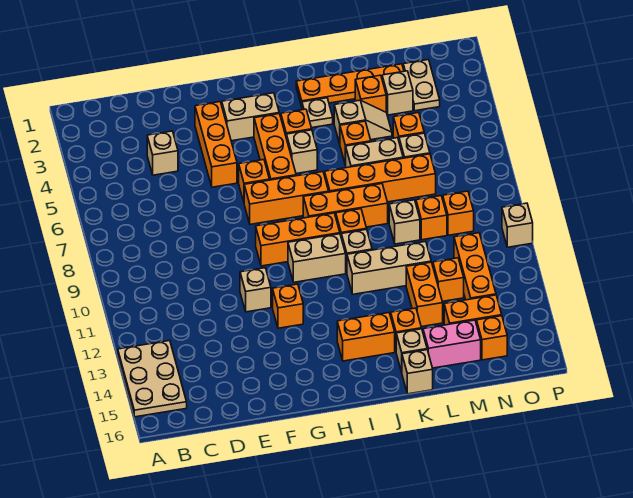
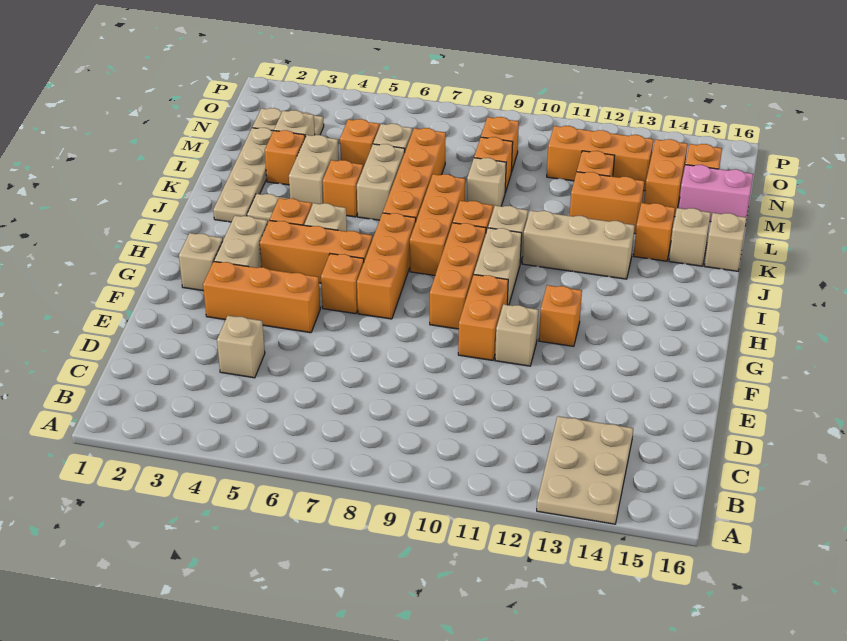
tan 2x3 plate [118,341,187,417] -> tan 2x3 plate turned to [537,416,633,524]
orange 1x2 brick [337,313,395,361] -> orange 1x2 brick moved to [458,275,508,360]
orange 1x4 plate [296,64,404,106] -> tan 1x4 plate [213,128,273,222]
tan 1x3 brick [347,241,431,294] -> tan 1x3 brick turned to [522,210,635,279]
tan 1x2 slope [334,100,392,144] -> tan 1x2 brick [289,135,339,205]
pink 1x2 brick [423,320,481,368] -> pink 1x2 brick turned to [679,165,753,222]
tan 1x1 brick [502,203,533,247] -> tan 1x1 brick moved to [179,233,223,291]

